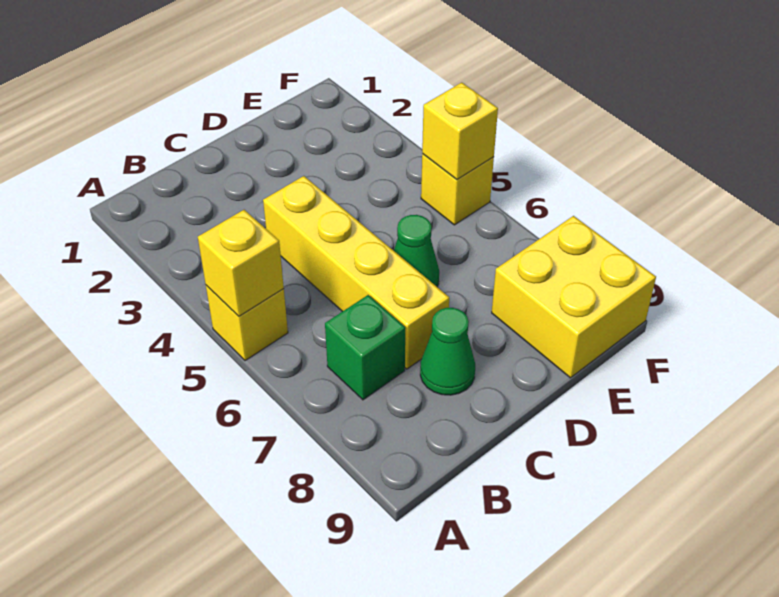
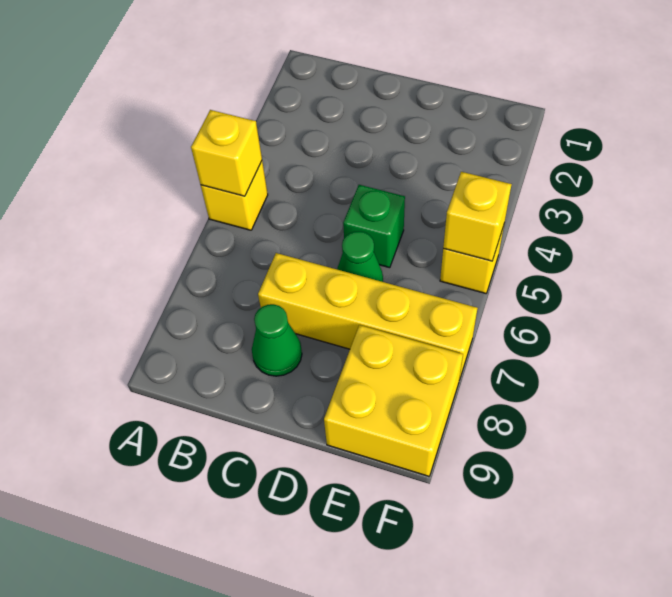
green 1x1 brick [325,295,405,400] -> green 1x1 brick moved to [343,185,405,268]
yellow 1x4 brick [263,176,449,369] -> yellow 1x4 brick turned to [258,253,478,380]

